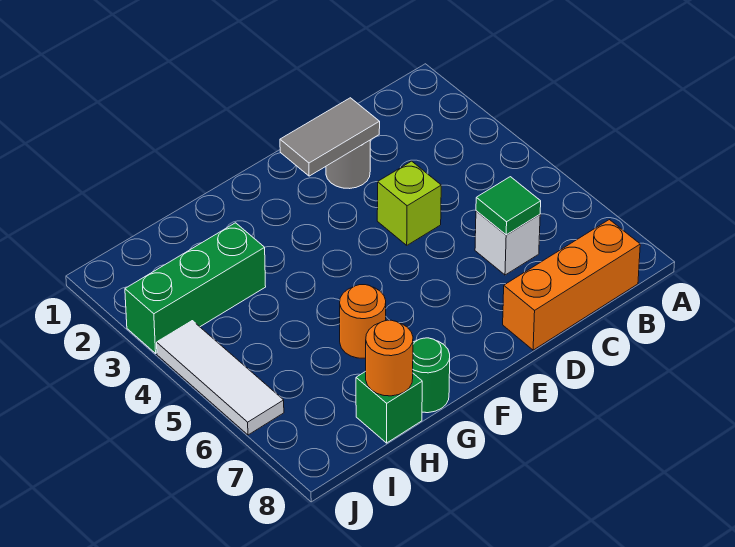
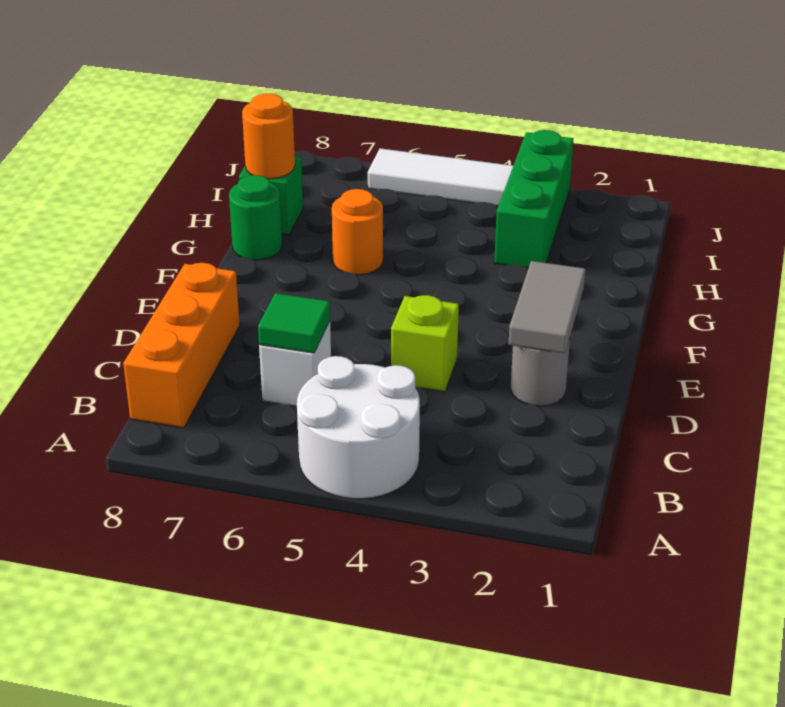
none -> white 2x2 round brick [297,356,420,499]

